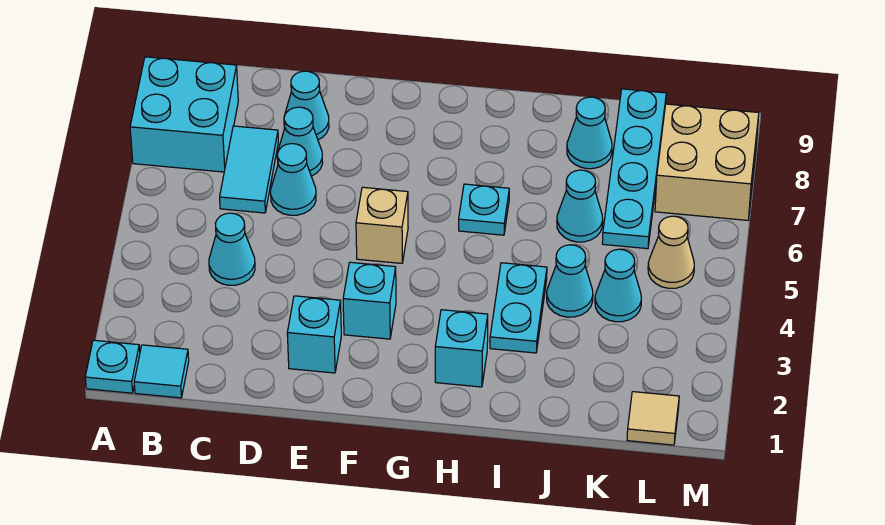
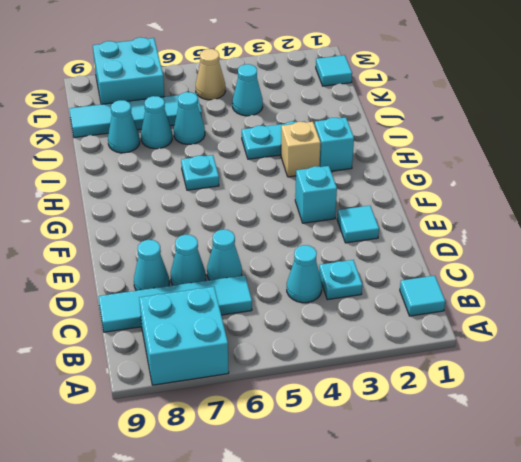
cyan 1x1 plate [85,340,140,393] -> cyan 1x1 plate moved to [319,260,362,300]
cyan 1x2 tile [220,126,278,213] -> cyan 1x4 tile [98,275,252,332]
cyan 1x1 brick [287,296,341,373] -> cyan 1x1 tile [337,206,379,243]
tan 1x1 brick [356,187,408,263] -> tan 1x1 brick moved to [281,122,321,177]
cyan 1x1 cone [547,245,593,317] -> cyan 1x1 cone moved to [141,96,172,149]
cyan 1x4 plate [602,89,666,249] -> cyan 1x4 tile [69,93,202,138]
tan 1x1 tile [627,392,679,445] -> cyan 1x1 tile [316,55,352,86]
tan 2x2 brick [655,104,759,220] -> cyan 2x2 brick [93,37,165,104]

